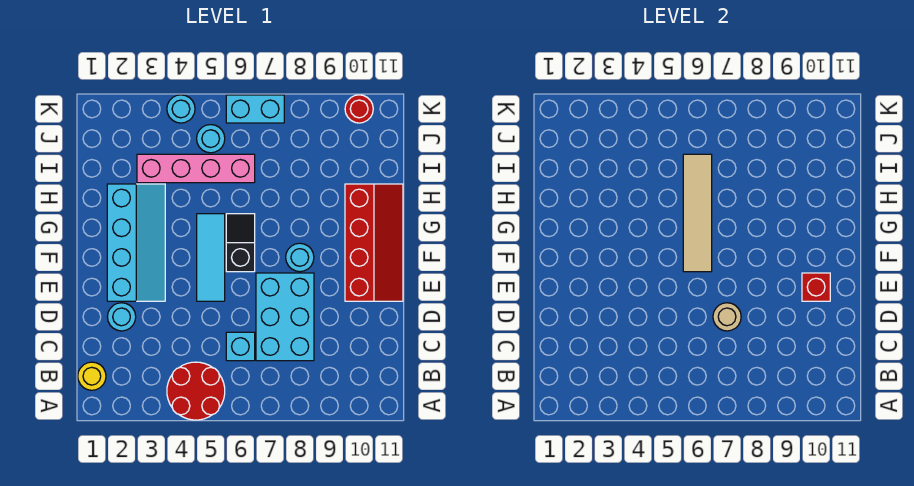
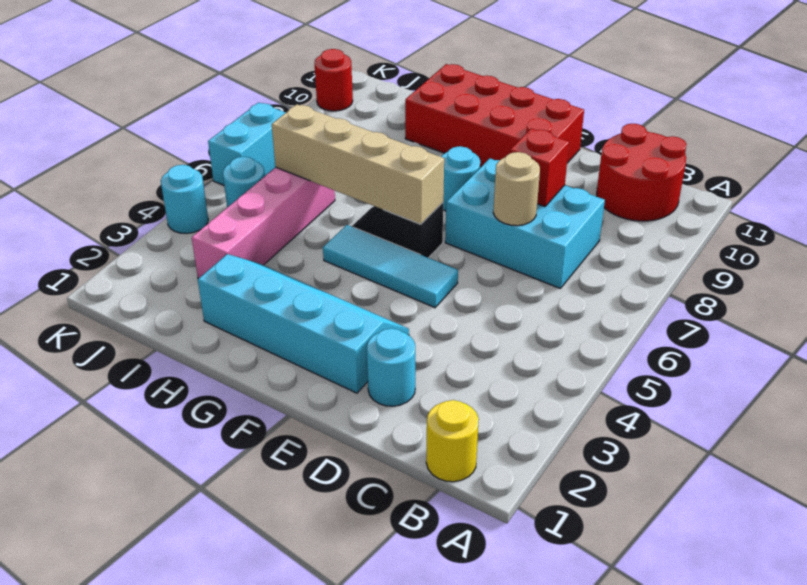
red 2x2 round brick [167,362,225,420] -> red 2x2 round brick moved to [597,124,687,221]
cyan 1x1 brick [226,332,255,361] -> none
red 2x4 slope [345,184,403,301] -> red 2x4 brick [405,64,584,167]
red 1x1 brick [802,273,830,301] -> red 1x1 brick moved to [510,129,569,207]
tan 1x4 tile [683,154,712,272] -> tan 1x4 brick [272,104,444,224]

